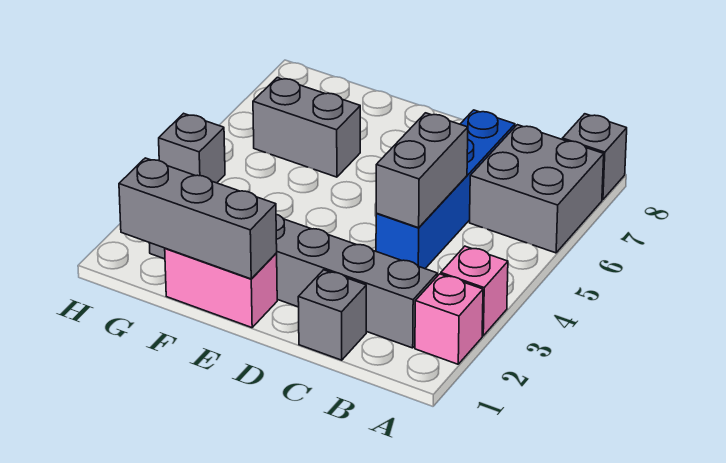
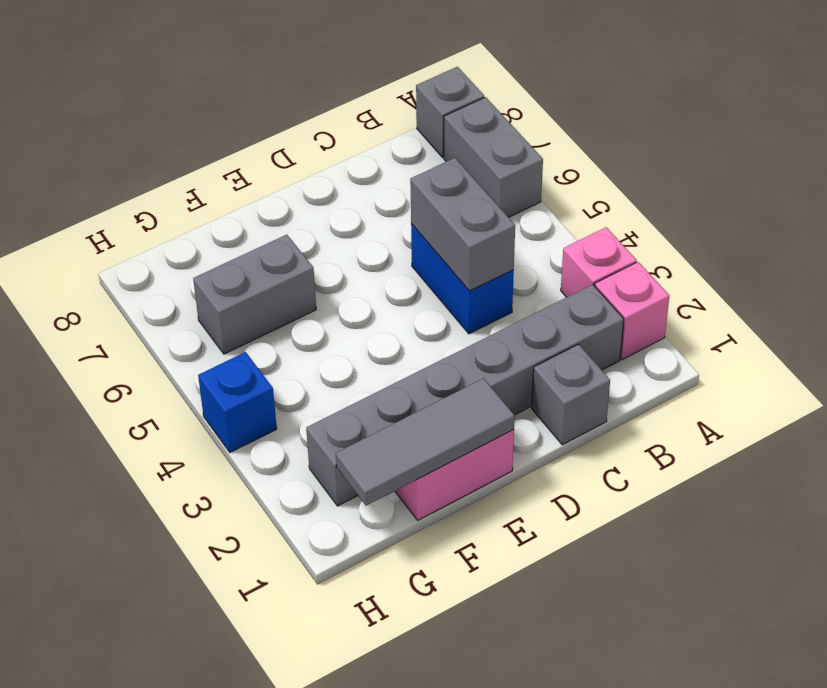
grey 2x2 brick [470,125,604,253] -> grey 1x2 brick [444,97,543,217]
blue 1x4 brick [376,110,515,269] -> blue 1x2 brick [411,224,514,334]
grey 1x3 brick [119,158,277,279] -> grey 1x3 tile [336,378,515,506]
grey 1x1 brick [159,113,225,183] -> blue 1x1 brick [198,352,277,452]

